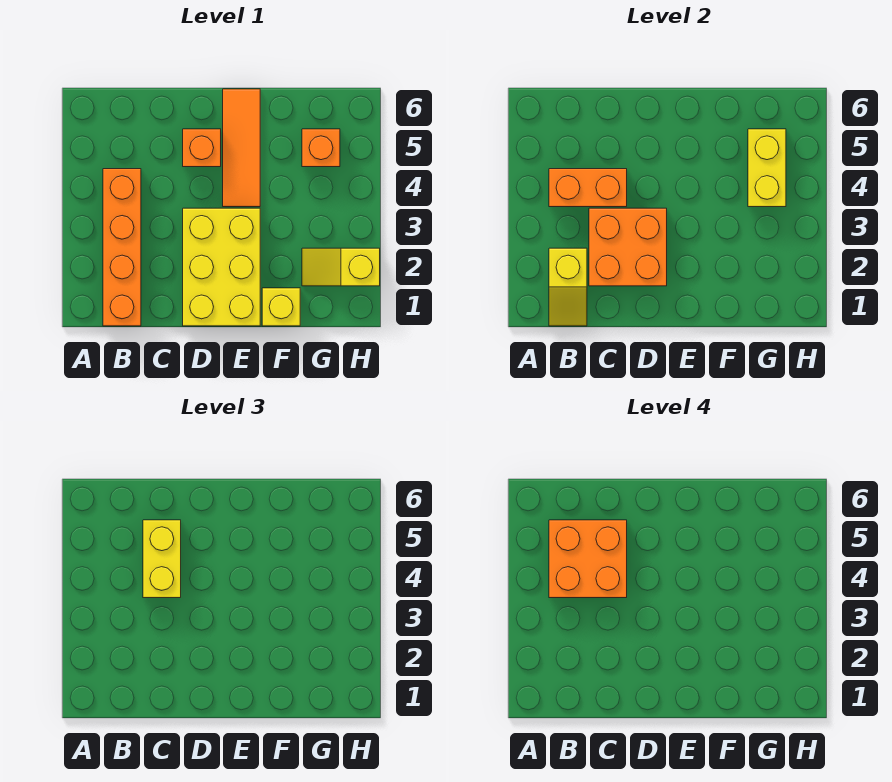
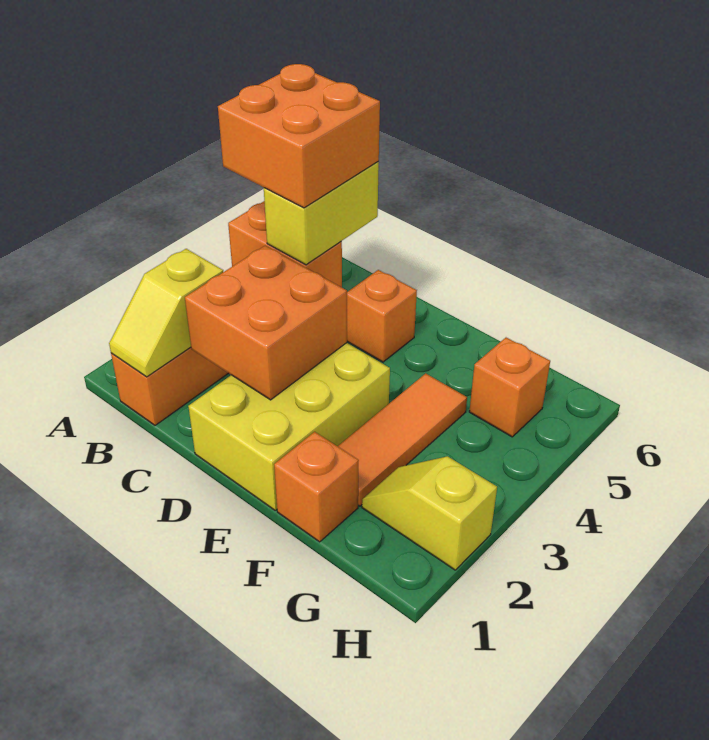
orange 1x3 tile [223,89,260,207] -> orange 1x3 tile moved to [338,373,467,506]
yellow 1x1 brick [262,288,300,326] -> orange 1x1 brick [274,432,359,542]
yellow 1x2 brick [748,129,786,207] -> none

